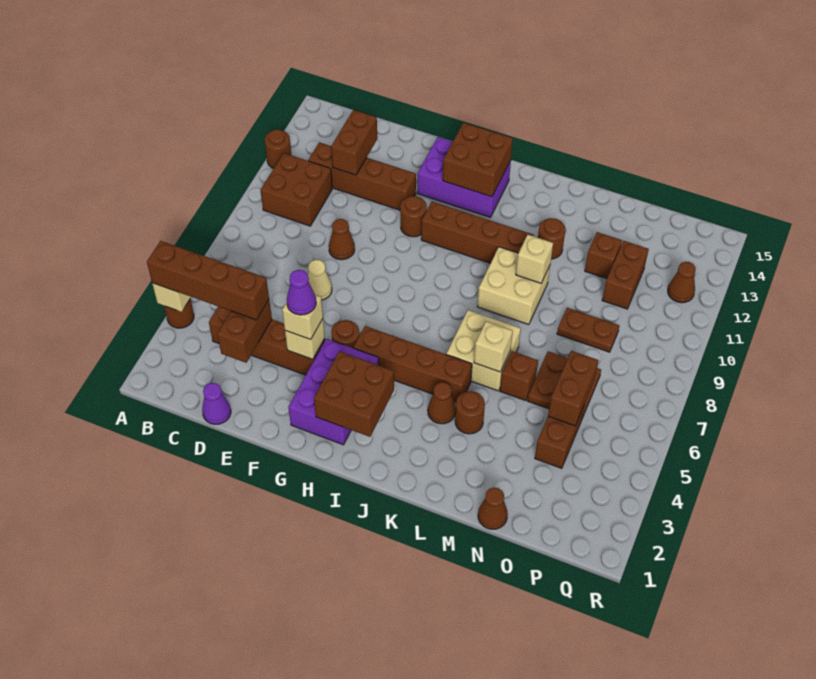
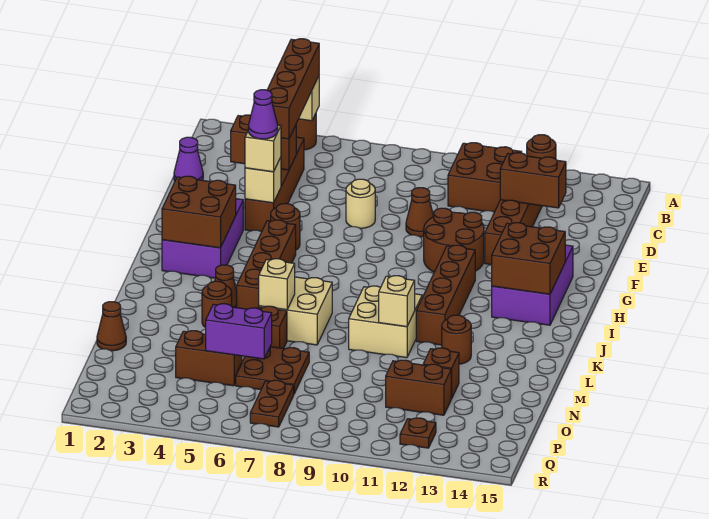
tan 1x1 cone [308,260,332,300] -> tan 1x1 round brick [346,179,375,228]
purple 2x3 brick [288,339,379,445] -> purple 2x3 brick turned to [162,199,243,278]
brown 1x1 round brick [400,196,427,237] -> brown 2x2 round brick [424,208,484,272]
brown 1x2 plate [557,308,619,352] -> brown 1x2 plate moved to [250,380,294,427]
brown 1x2 brick [548,351,599,426] -> purple 1x2 brick [206,304,272,359]
brown 1x1 cone [668,262,696,303] -> brown 1x1 plate [400,418,436,448]

